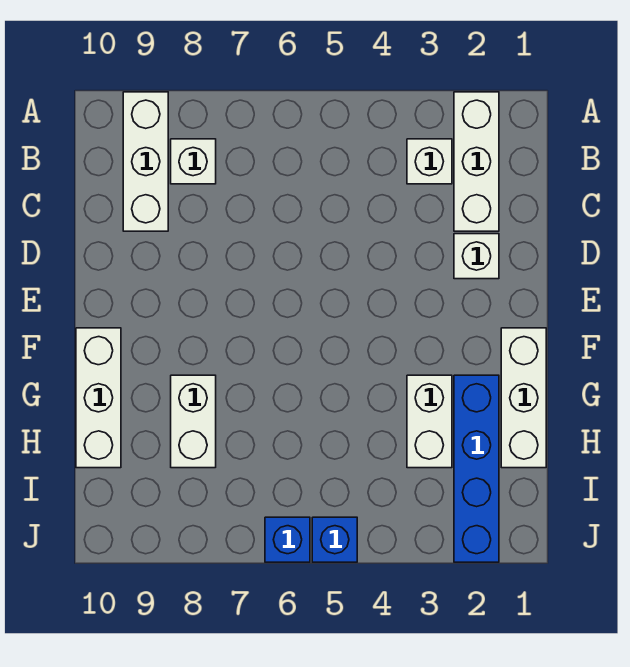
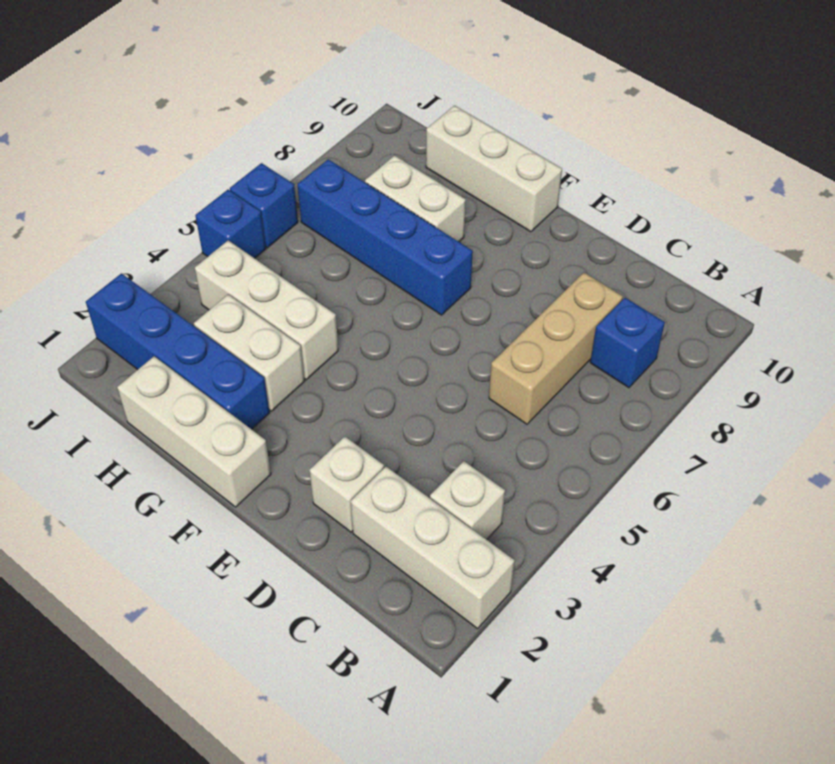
white 1x3 brick [123,92,168,231] -> white 1x3 brick moved to [195,240,338,380]
white 1x1 brick [171,139,216,184] -> blue 1x1 brick [590,298,665,388]
none -> tan 1x3 brick [489,272,623,424]
none -> blue 1x4 brick [297,159,473,315]

